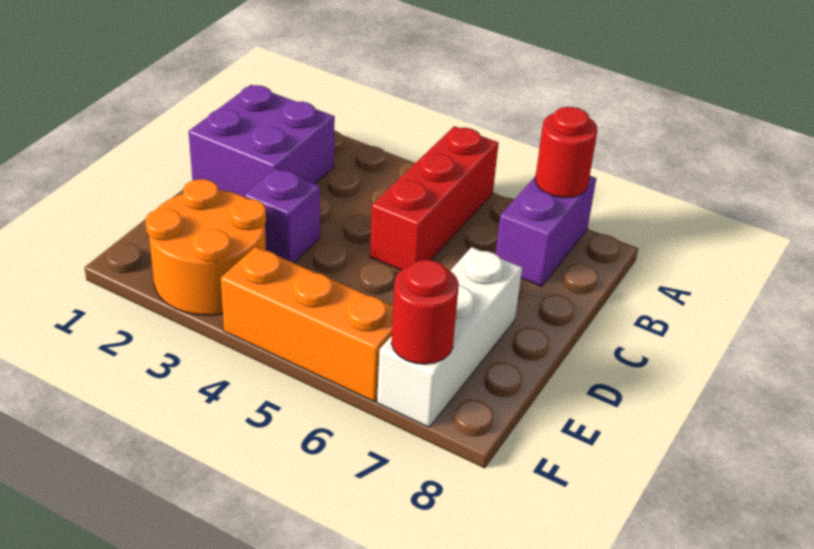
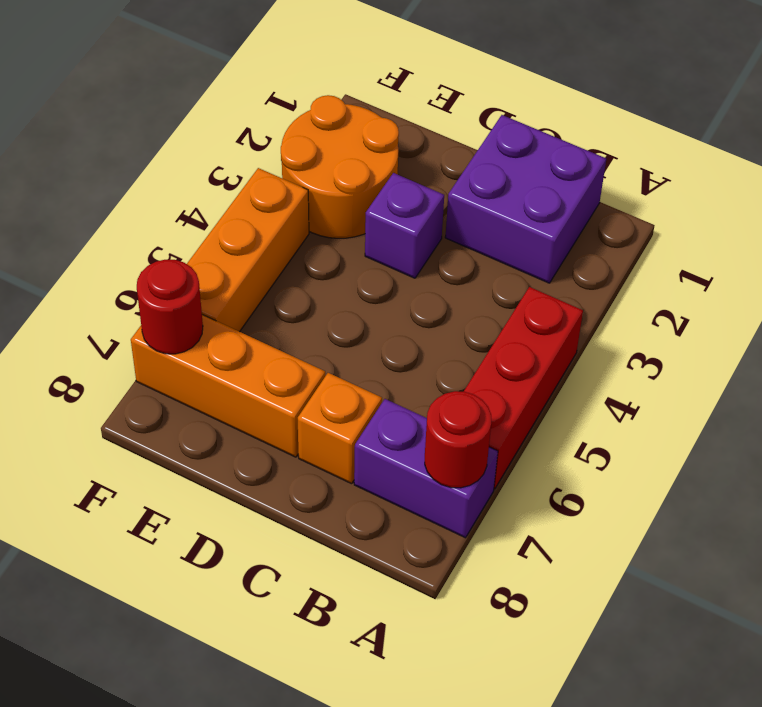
red 1x3 brick [370,126,499,270] -> red 1x3 brick turned to [464,287,583,489]
none -> orange 1x1 brick [298,373,382,484]
white 1x3 brick [377,247,522,427] -> orange 1x3 brick [131,315,325,457]

